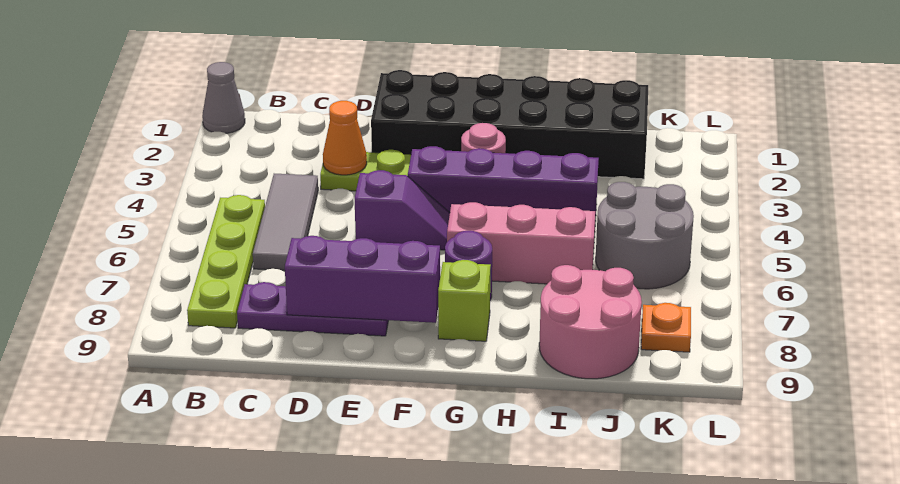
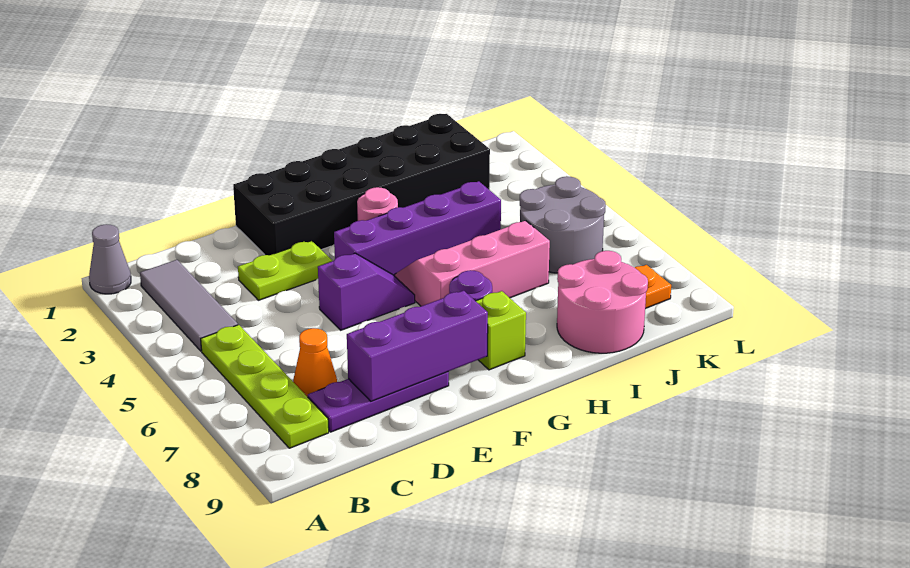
grey 1x3 tile [253,174,318,271] -> grey 1x3 tile moved to [140,260,238,351]
orange 1x1 cone [323,101,367,175] -> orange 1x1 cone moved to [293,328,337,397]

